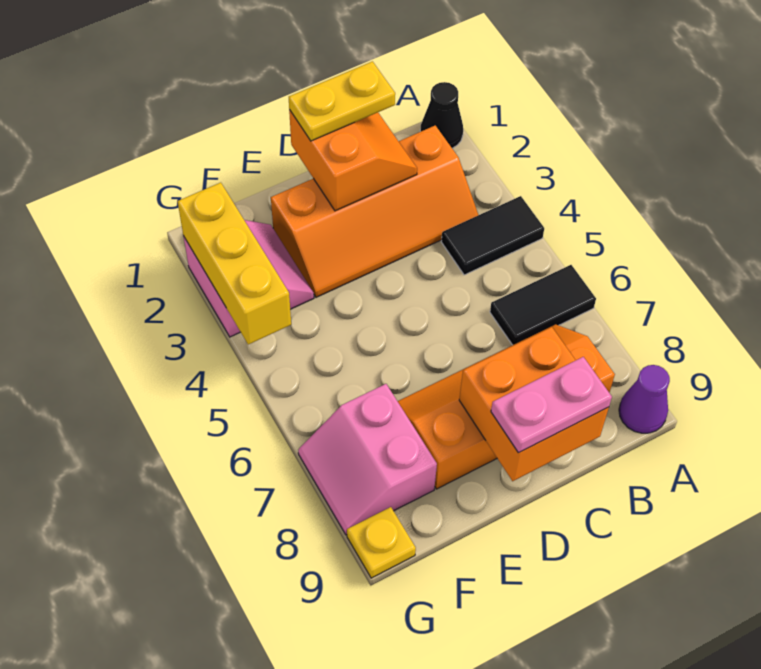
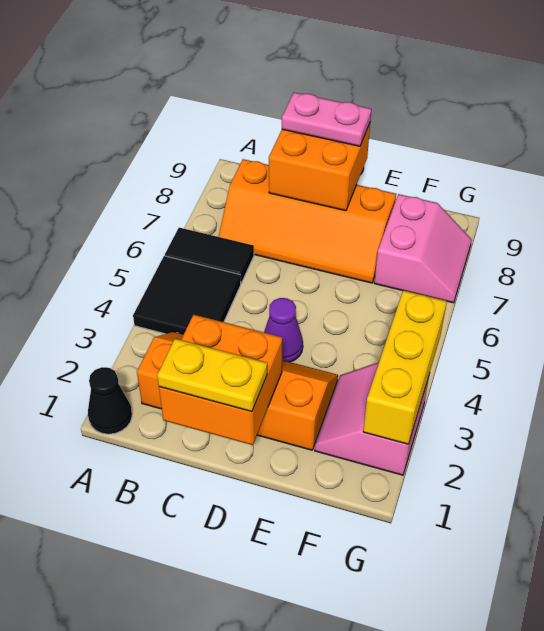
black 1x2 tile [441,196,544,275] -> black 2x2 tile [133,256,241,335]
purple 1x1 cone [619,365,670,433] -> purple 1x1 cone moved to [264,298,303,362]
orange 2x2 slope [289,110,417,211] -> orange 2x2 brick [159,315,282,445]
yellow 1x1 plate [347,507,416,578] -> none

